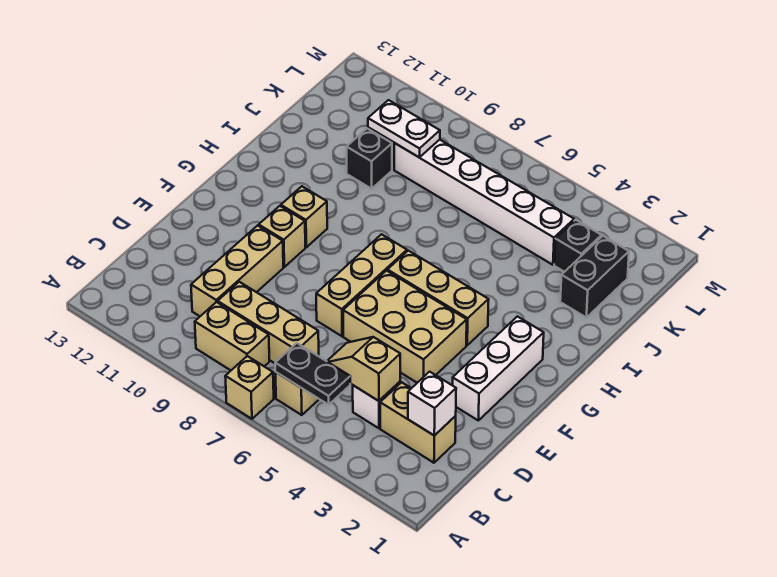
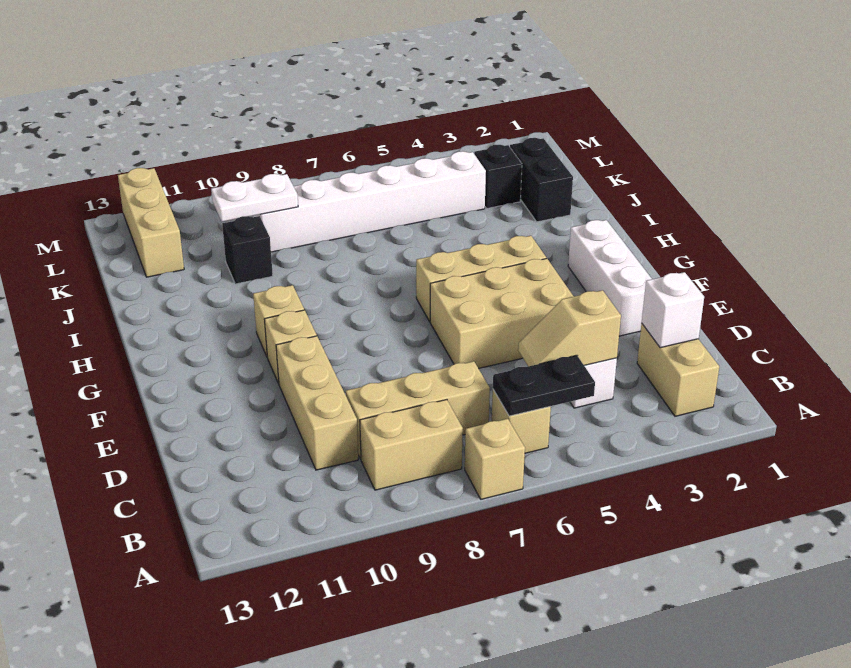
tan 1x2 brick [380,382,456,463] -> tan 1x2 brick turned to [637,323,719,416]
tan 1x3 brick [316,234,407,336] -> tan 1x3 brick moved to [118,168,184,277]

